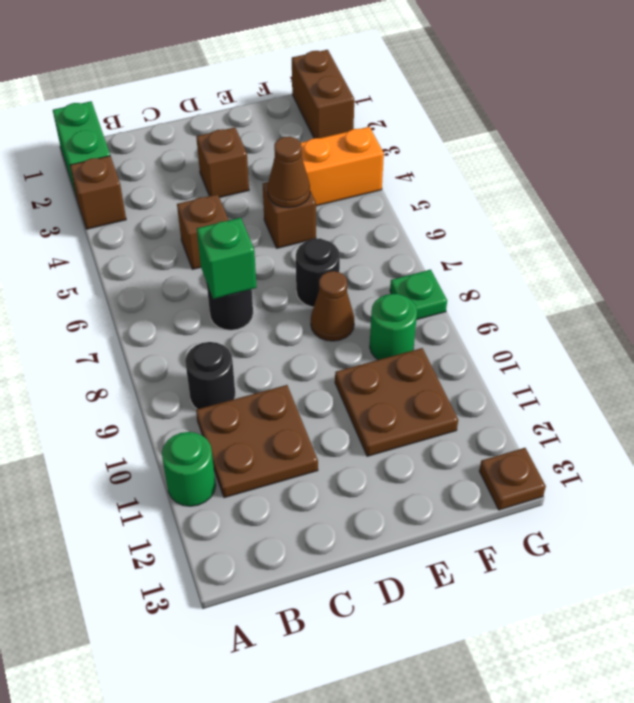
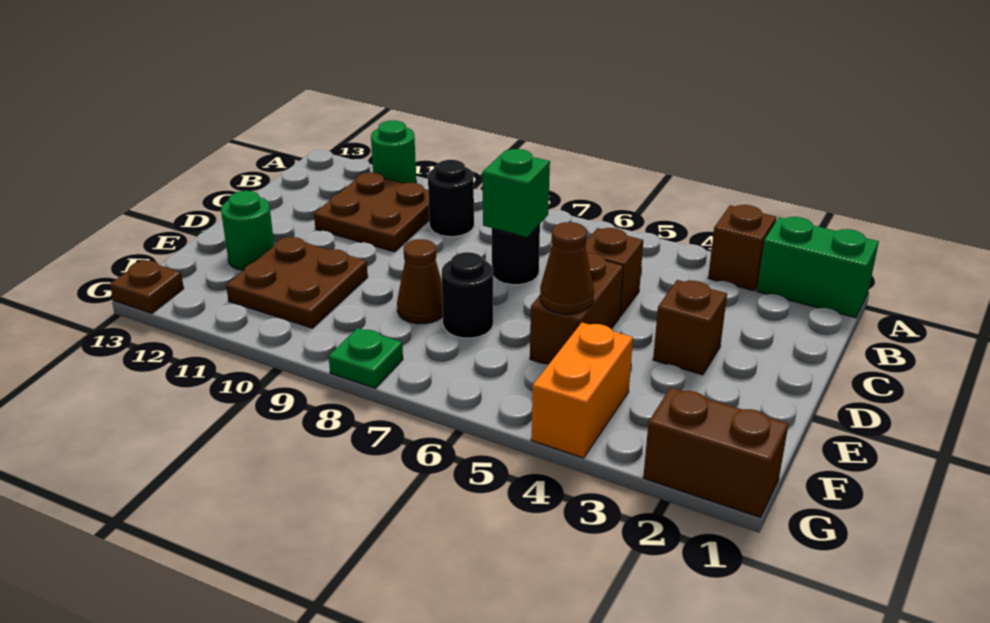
brown 1x1 brick [263,182,316,248] -> brown 1x2 brick [530,253,623,365]
green 1x1 round brick [370,294,417,360] -> green 1x1 round brick moved to [221,191,274,270]

